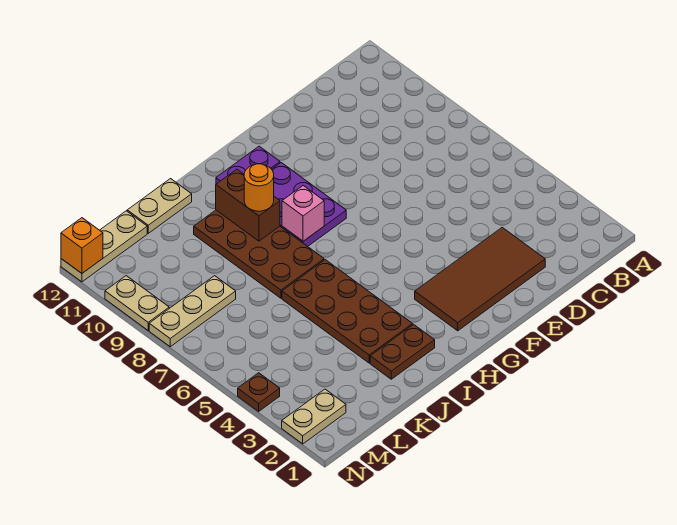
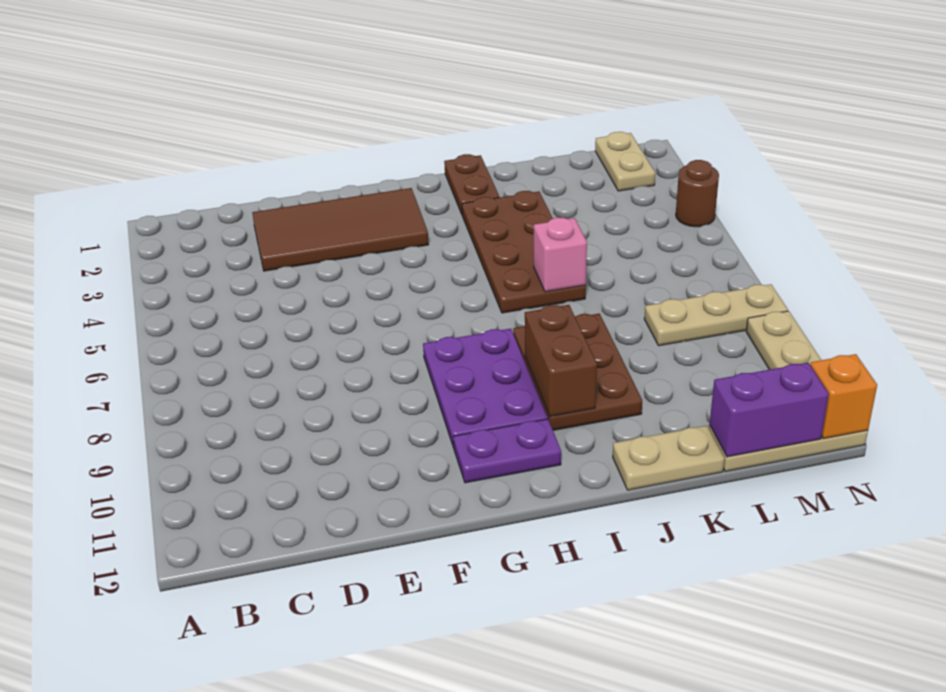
pink 1x1 brick [282,186,324,241] -> pink 1x1 brick moved to [534,218,587,292]
brown 1x2 plate [370,324,435,379] -> brown 1x2 plate turned to [444,154,499,214]
brown 2x4 plate [194,210,324,298] -> brown 2x3 plate [513,314,642,430]
orange 1x1 round brick [244,164,274,211] -> none
none -> purple 1x2 brick [710,363,829,457]
tan 1x2 plate [282,389,346,444] -> tan 1x2 plate turned to [595,132,655,191]
brown 1x1 plate [238,373,280,411] -> brown 1x1 round brick [676,160,719,227]

